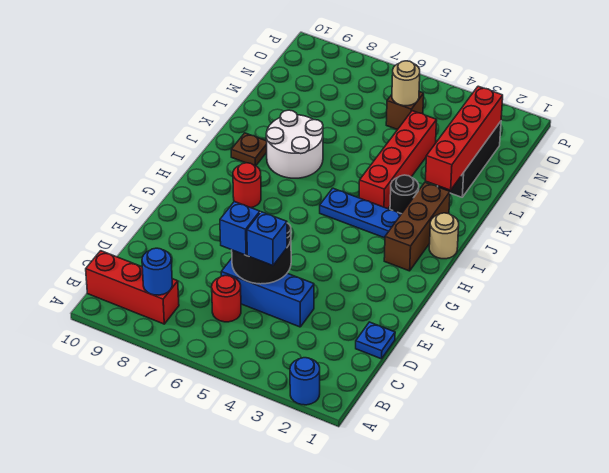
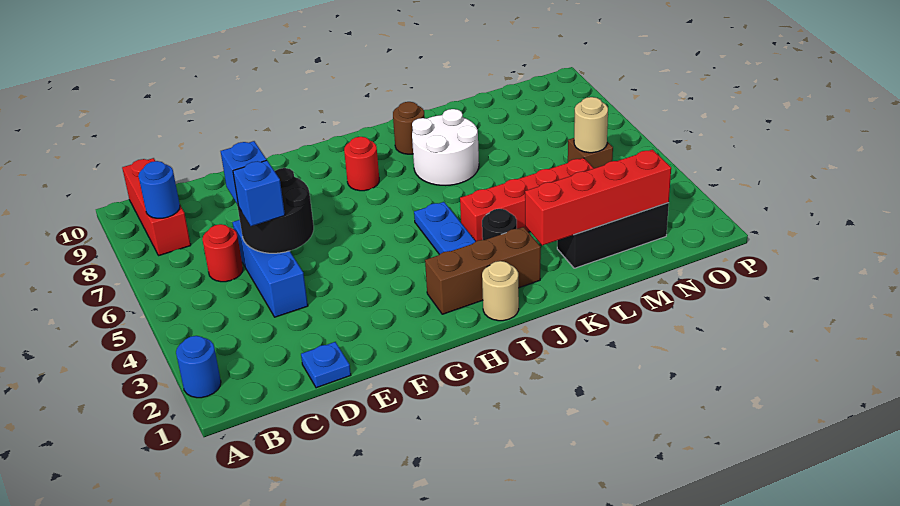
brown 1x1 plate [231,133,267,166] -> brown 1x1 round brick [393,102,425,154]

